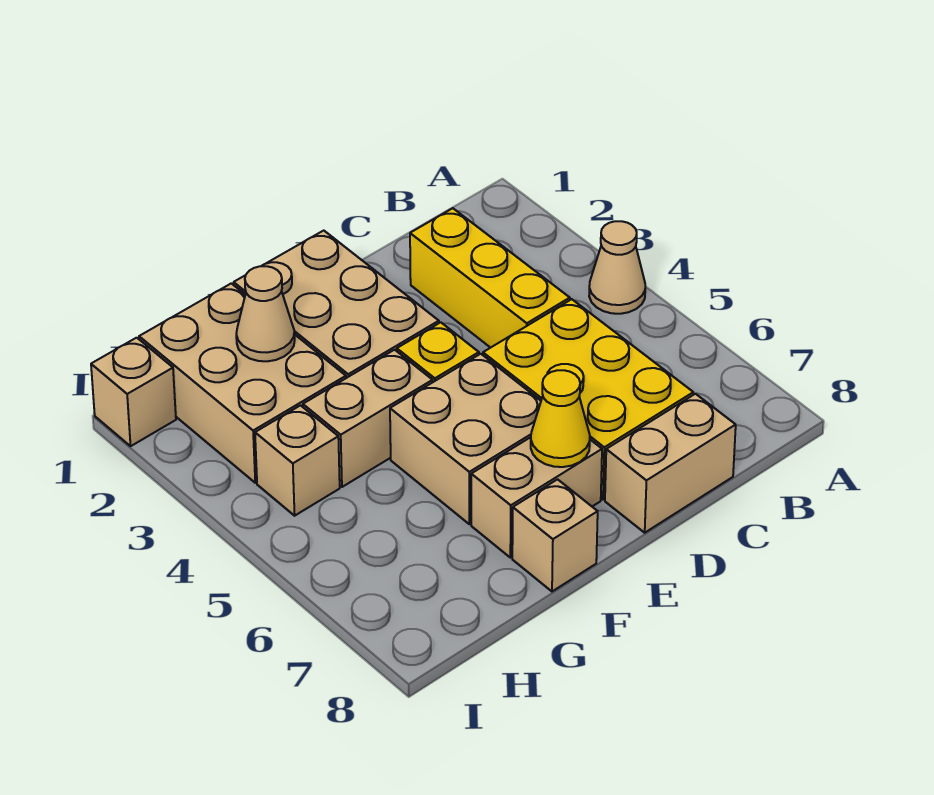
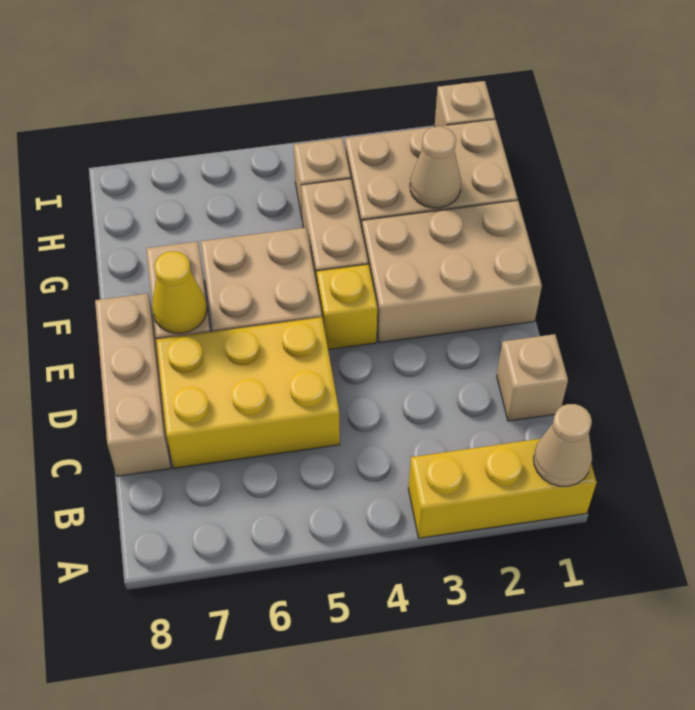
tan 1x1 cone [589,221,645,314] -> tan 1x1 cone moved to [534,404,592,486]
yellow 1x3 brick [410,208,570,348] -> yellow 1x3 brick moved to [408,439,597,538]
tan 1x2 brick [605,394,736,533] -> tan 1x3 brick [95,293,171,476]
tan 1x1 brick [512,479,598,591] -> tan 1x1 brick moved to [497,334,568,421]

